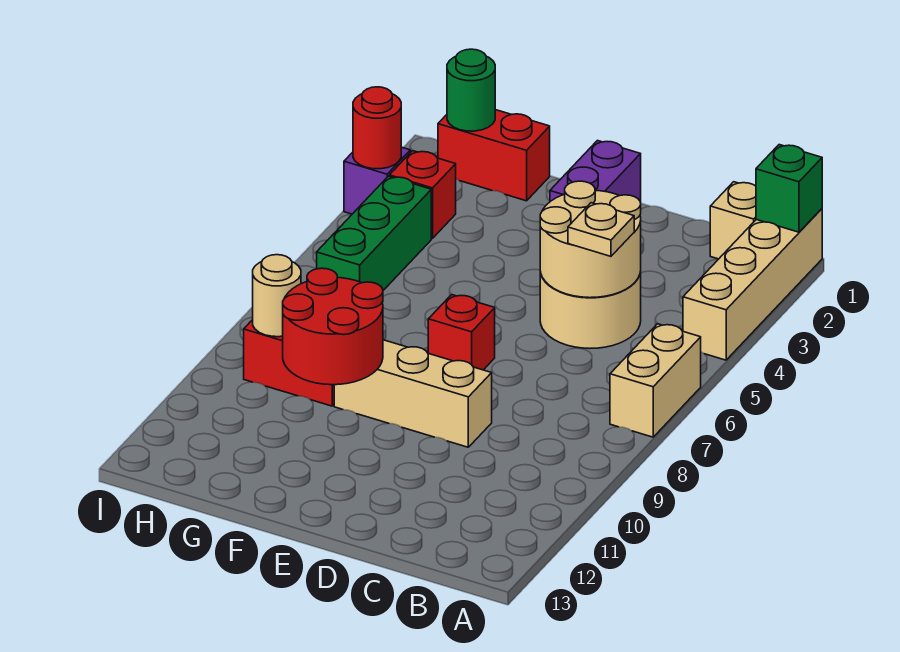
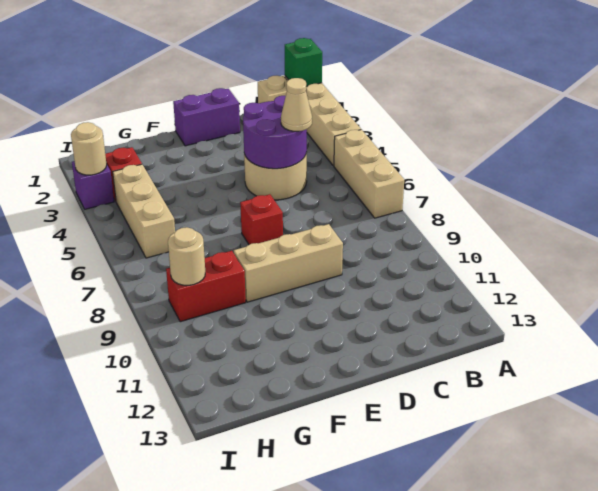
tan 1x2 brick [610,324,701,437] -> tan 1x3 brick [334,130,404,218]
tan 2x2 round brick [540,181,641,298] -> purple 2x2 round brick [243,96,307,169]
tan 1x1 plate [568,203,634,256] -> tan 1x1 cone [281,78,312,131]
purple 1x2 brick [550,141,641,203] -> purple 1x2 brick turned to [173,88,240,146]
red 2x2 round brick [283,268,383,385] -> none
red 1x2 brick [438,110,550,201] -> none
green 1x1 round brick [447,49,495,131] -> none
green 1x3 brick [317,176,431,290] -> tan 1x3 brick [113,164,175,258]
red 1x1 round brick [353,87,401,169] -> tan 1x1 round brick [71,122,107,175]

